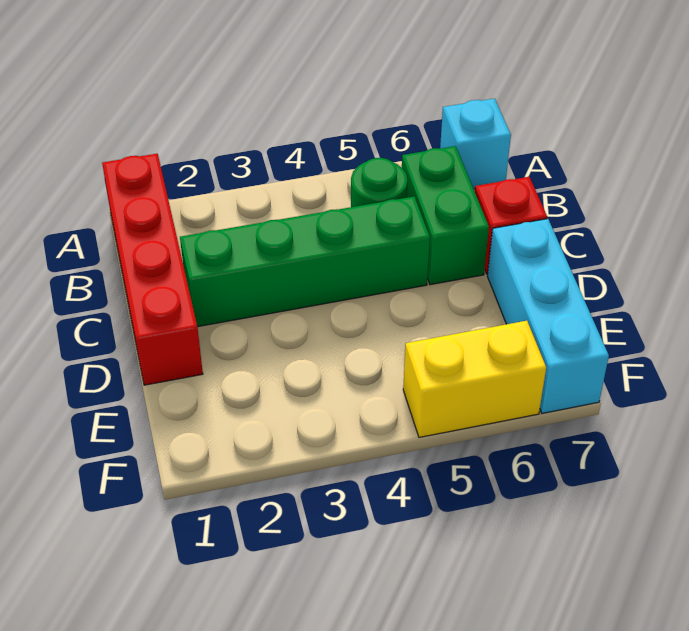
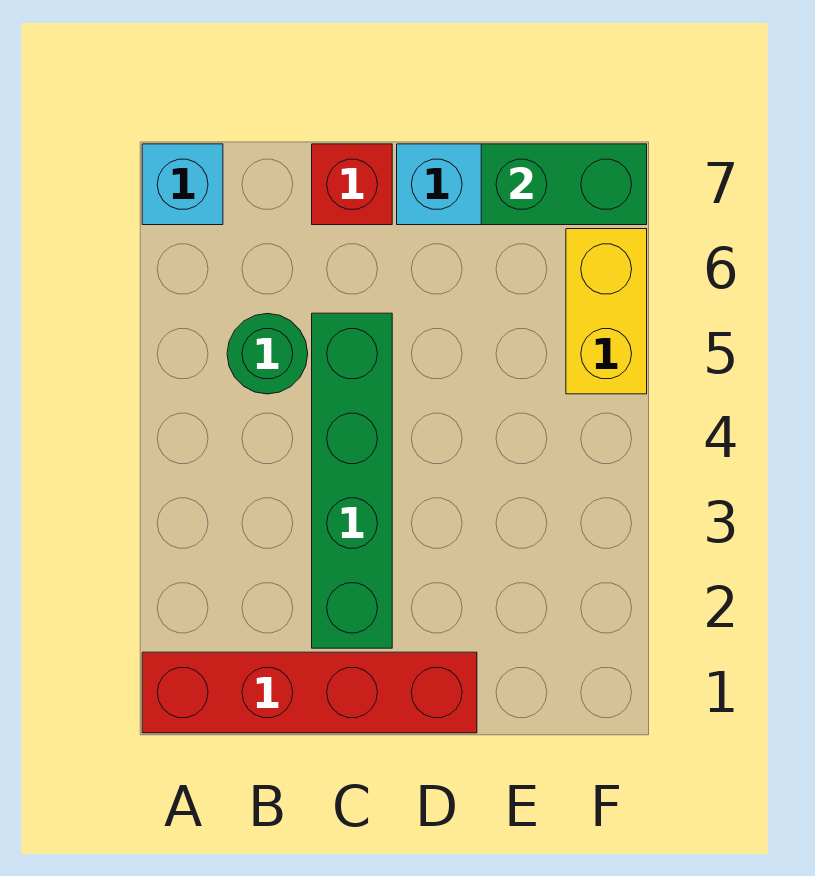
green 1x2 brick [402,146,489,285] -> green 1x2 brick moved to [481,144,647,225]

